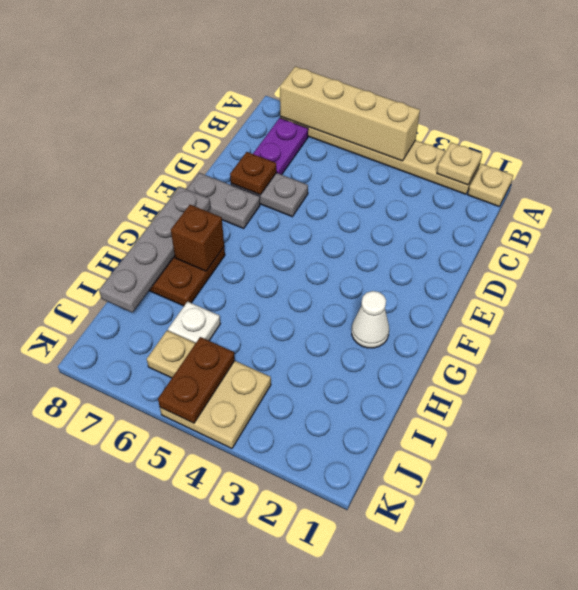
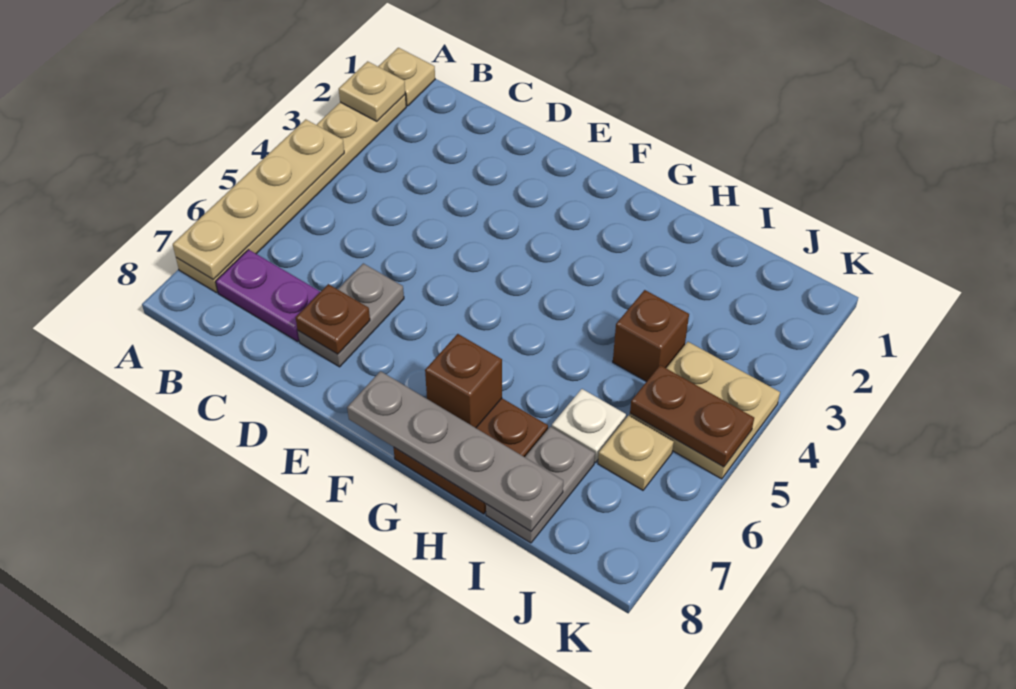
tan 1x4 brick [280,66,420,161] -> tan 1x4 plate [173,119,344,279]
grey 1x2 plate [187,173,260,229] -> grey 1x2 plate moved to [486,427,595,543]
white 1x1 cone [352,291,389,348] -> none
none -> brown 1x1 brick [613,290,689,382]

